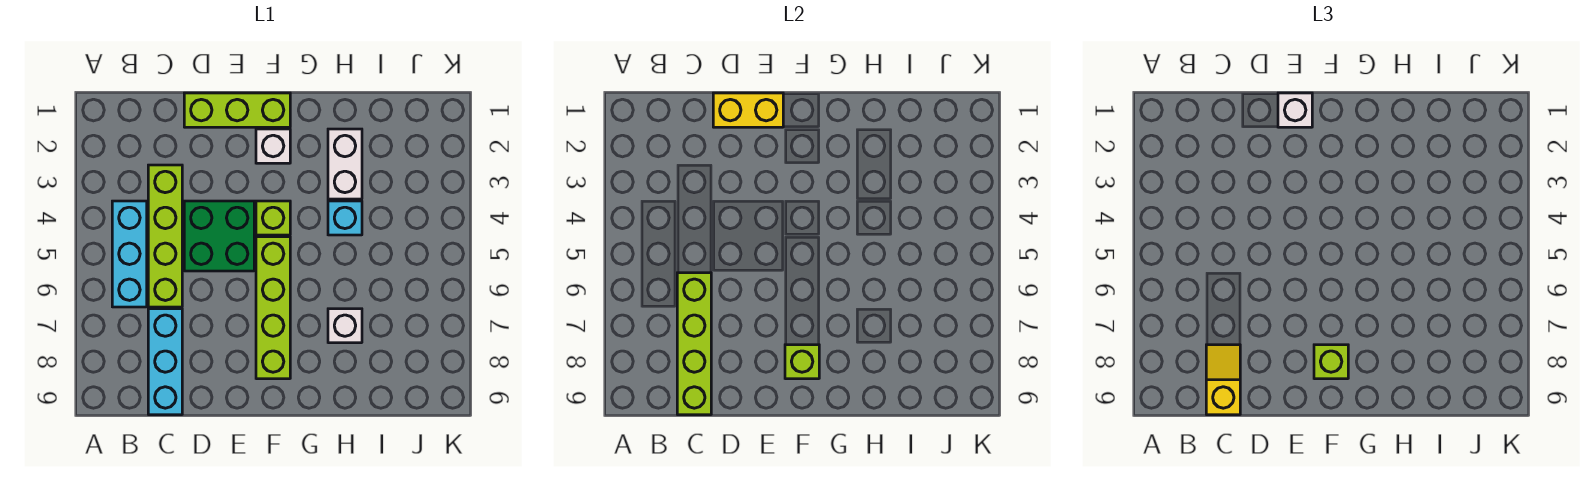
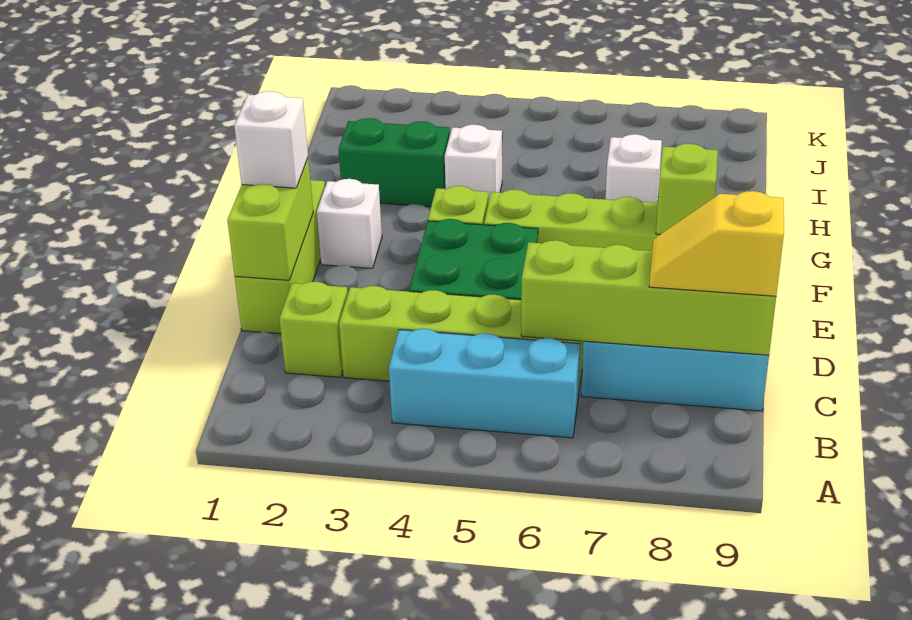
yellow 1x2 brick [713,93,783,127] -> lime 1x2 brick [227,159,313,280]
lime 1x1 brick [1314,345,1348,379] -> lime 1x1 brick moved to [279,282,348,377]
white 1x2 brick [328,129,362,199] -> green 1x2 brick [339,118,450,207]
cyan 1x1 brick [328,201,362,235] -> white 1x1 brick [445,125,502,200]

